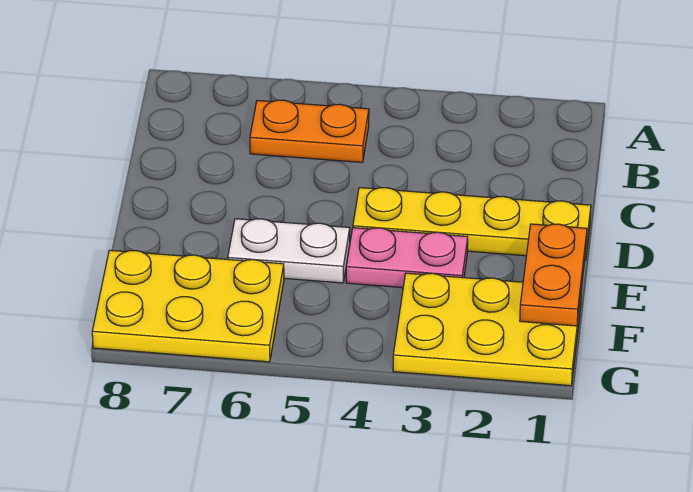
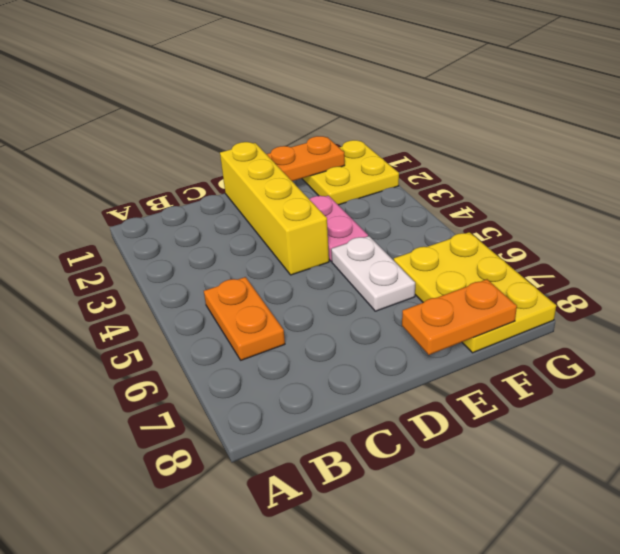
yellow 1x4 plate [353,188,591,260] -> yellow 1x4 brick [220,142,329,275]
none -> orange 1x2 plate [402,279,517,355]
yellow 2x3 plate [393,273,582,386] -> yellow 2x2 plate [302,140,399,205]

